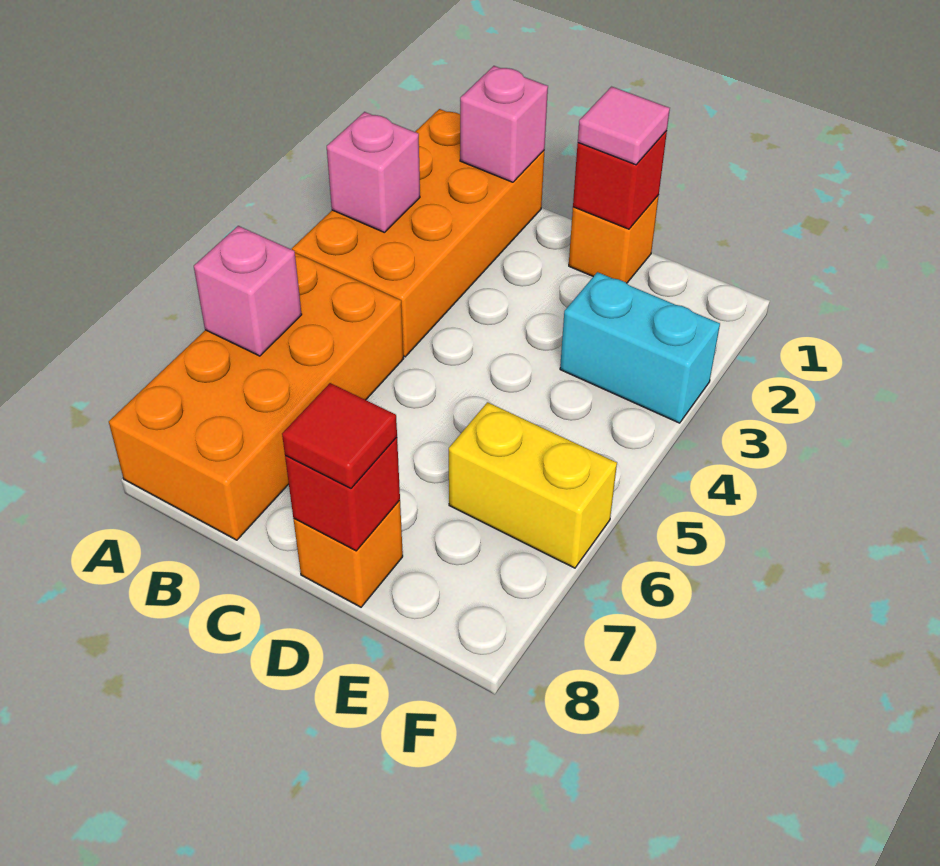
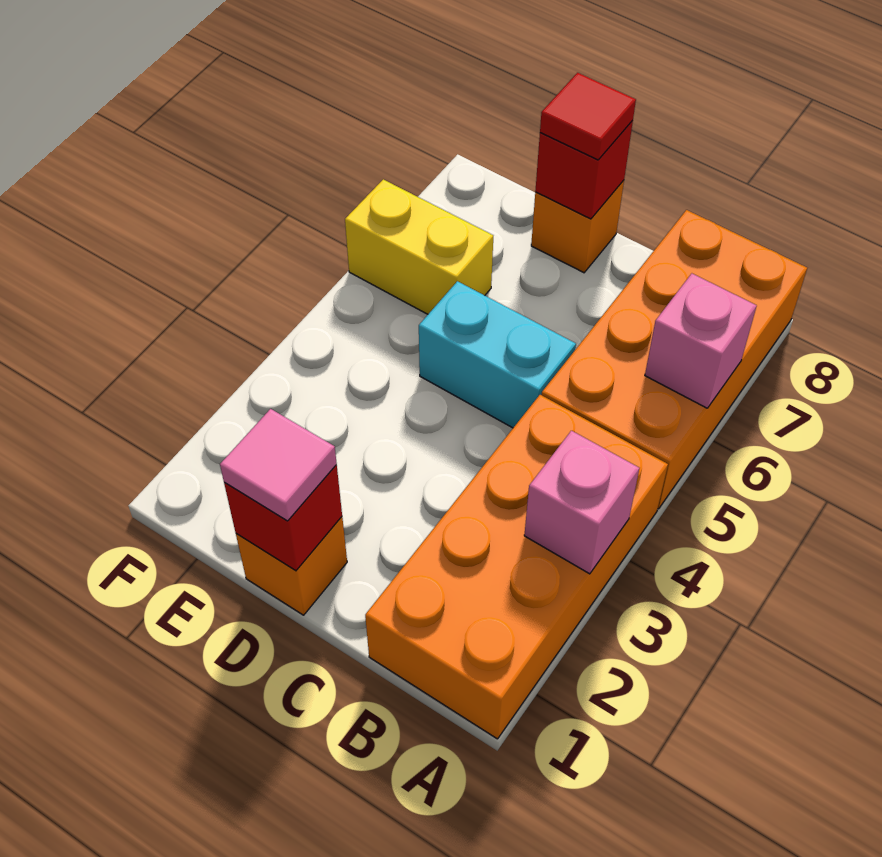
pink 1x1 brick [460,66,548,182] -> none
cyan 1x2 brick [560,272,720,423] -> cyan 1x2 brick moved to [419,281,576,428]

